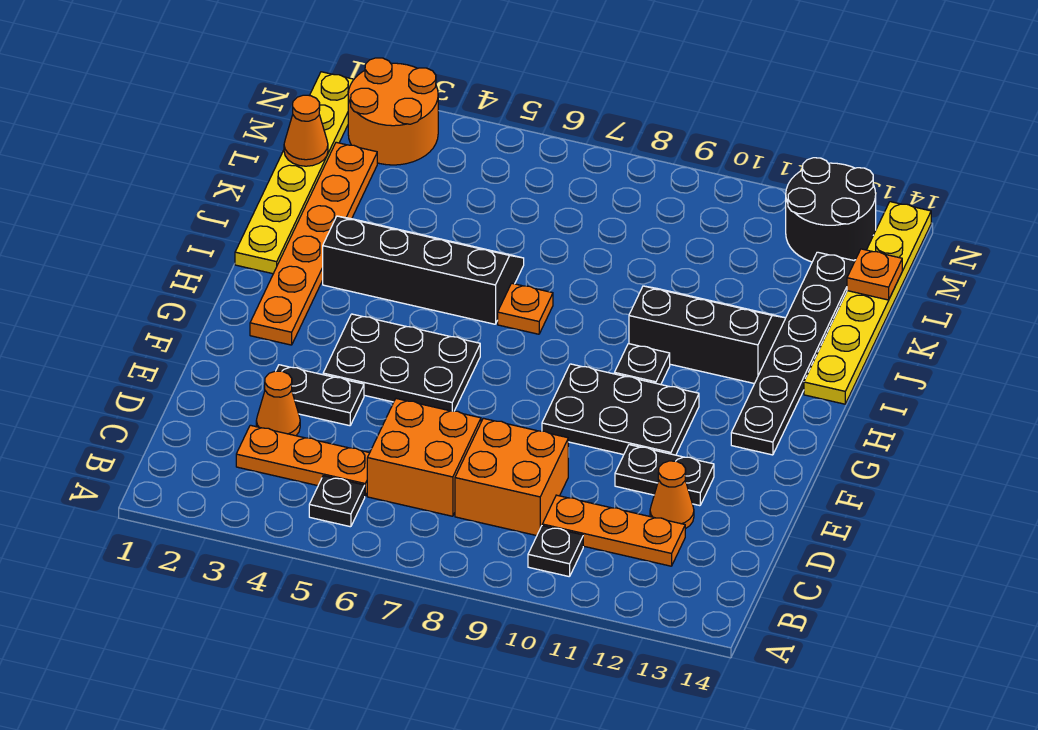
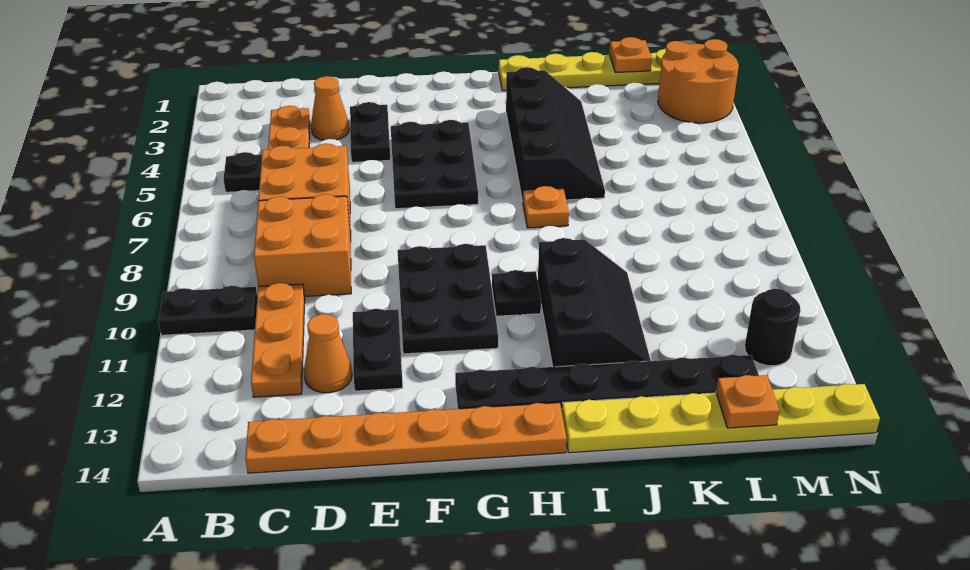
black 1x1 plate [528,526,583,577] -> black 1x2 plate [158,286,257,335]
orange 1x6 plate [250,142,377,345] -> orange 1x6 plate moved to [245,403,567,473]
orange 1x1 cone [284,95,328,166] -> orange 1x1 plate [609,37,652,73]
black 2x2 round brick [786,158,876,262] -> black 1x1 round brick [745,289,801,366]

